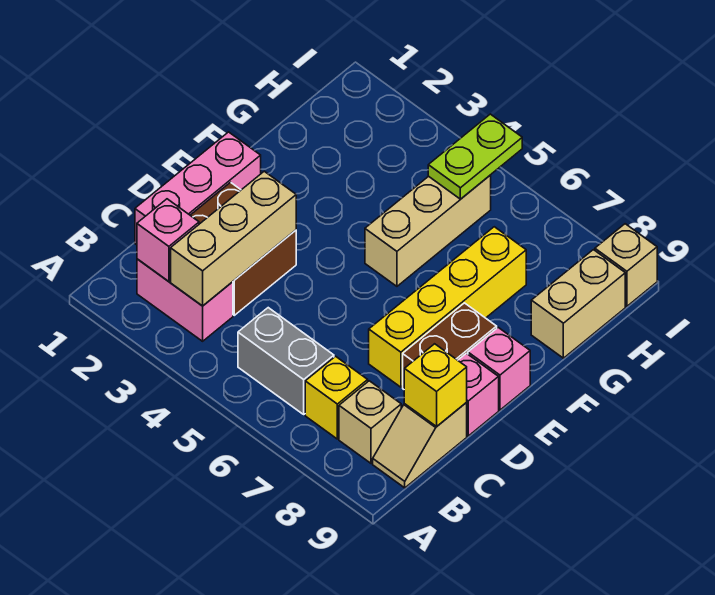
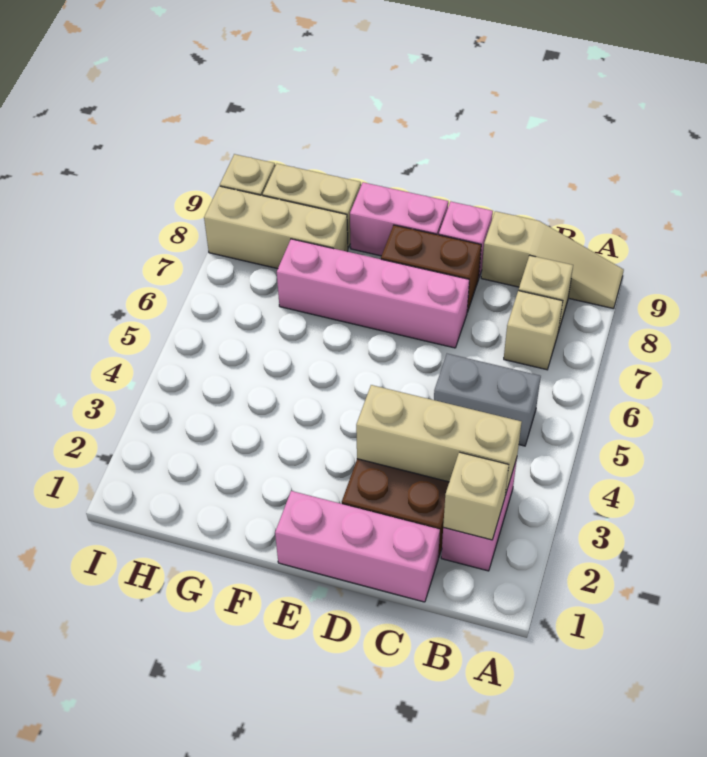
pink 1x1 brick [137,199,199,281] -> tan 1x1 brick [443,452,509,540]
grey 1x2 brick [238,308,334,414] -> grey 1x2 brick turned to [434,354,541,446]
yellow 1x1 brick [305,356,368,439] -> tan 1x1 brick [504,291,563,370]
tan 1x2 slope [373,403,467,488] -> tan 1x3 slope [481,211,624,309]
yellow 1x1 brick [404,344,467,426] -> none
yellow 1x4 brick [369,227,526,387] -> pink 1x4 brick [277,239,469,348]
pink 1x1 brick [468,328,530,410] -> pink 1x2 brick [350,182,448,256]
tan 1x3 brick [365,175,491,286] -> tan 1x3 brick moved to [204,186,348,269]
lime 1x2 plate [428,114,522,199] -> none

